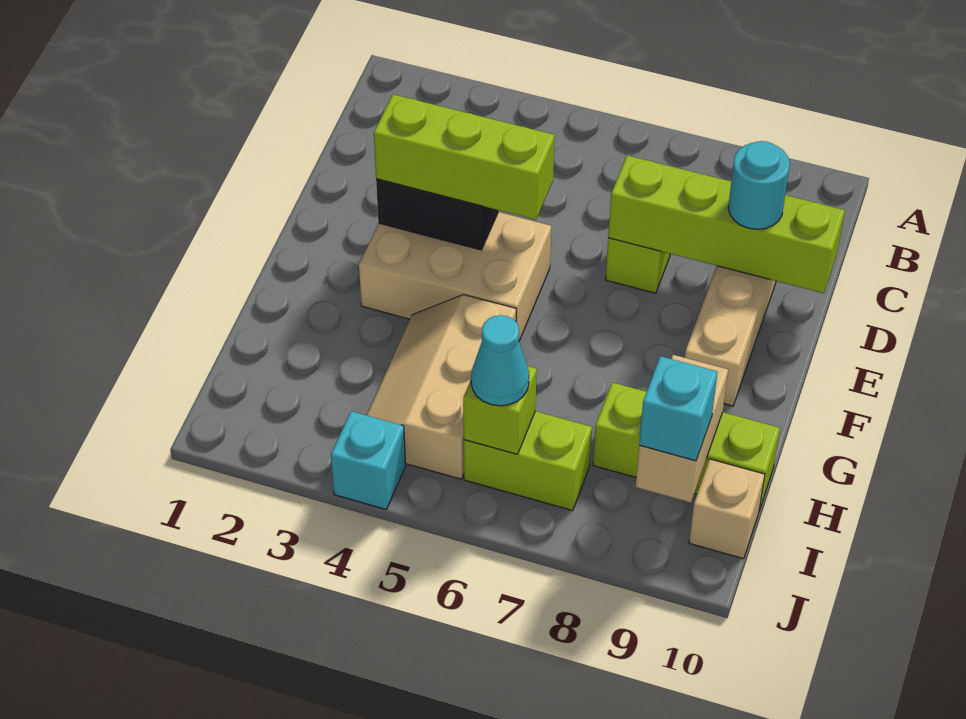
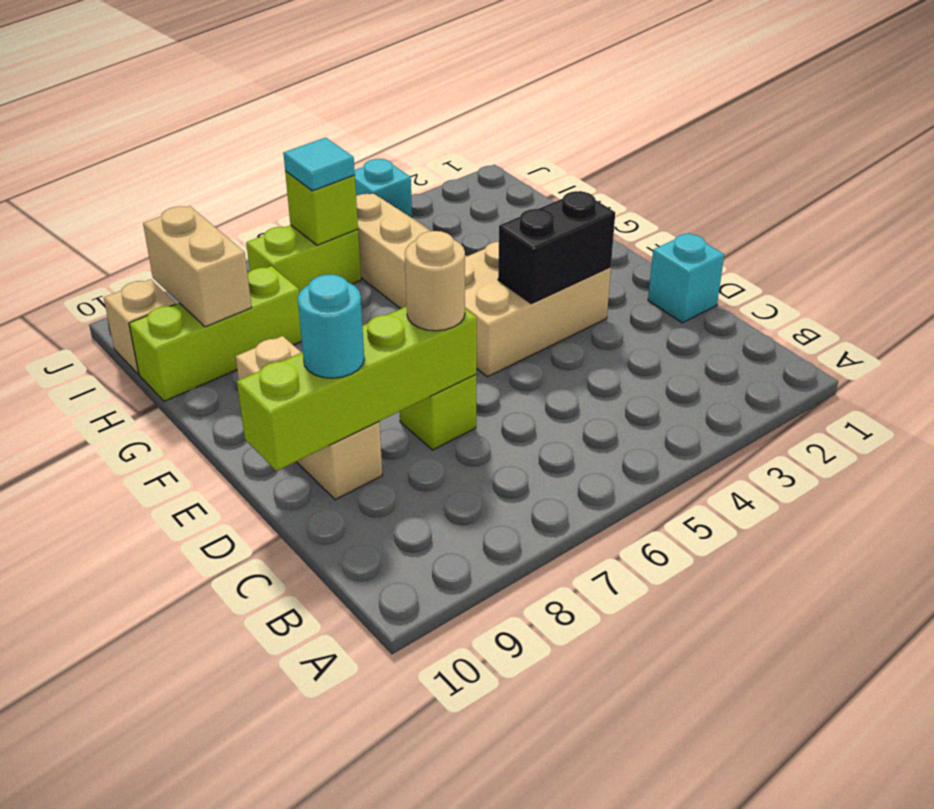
none -> tan 1x1 round brick [405,231,465,331]
lime 1x3 brick [374,94,555,220] -> none
cyan 1x1 cone [471,315,529,406] -> cyan 1x1 tile [283,138,355,191]
cyan 1x1 brick [639,356,718,461] -> cyan 1x1 brick moved to [648,233,724,323]

